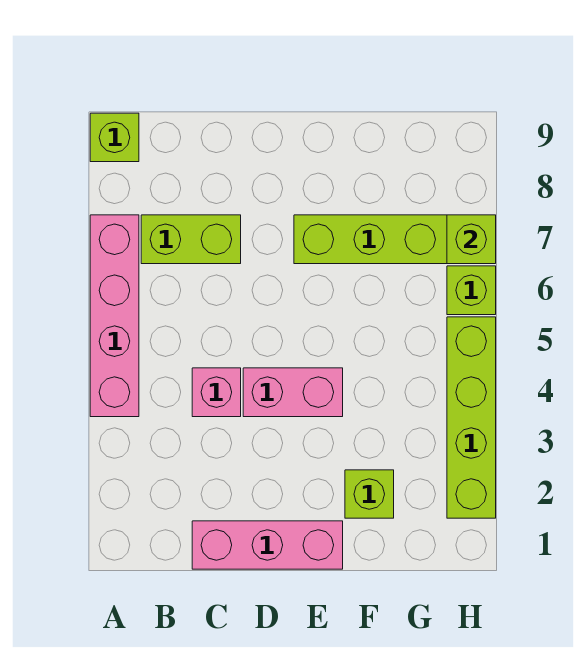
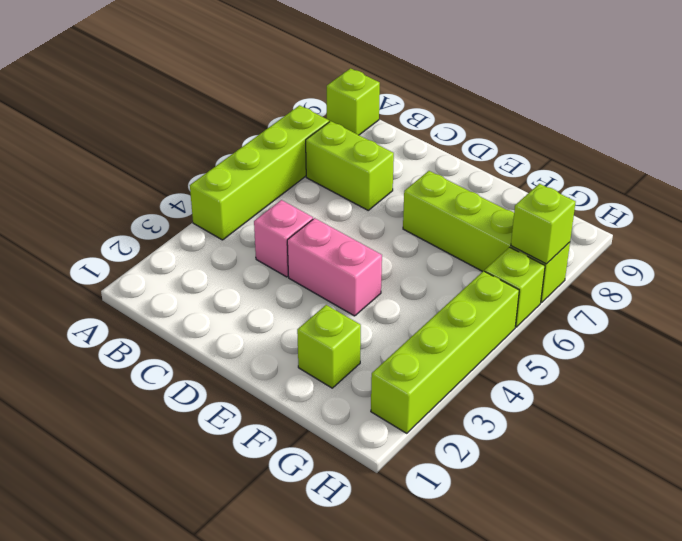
pink 1x4 brick [90,215,139,417] -> lime 1x4 brick [190,105,329,240]
pink 1x3 brick [192,521,343,569] -> none

